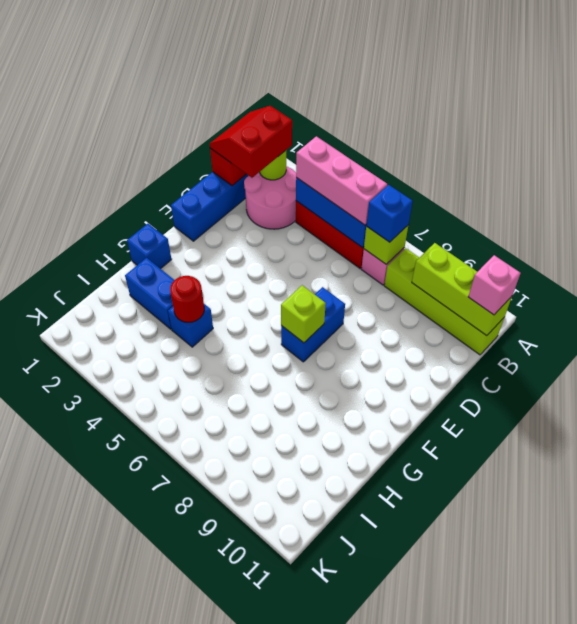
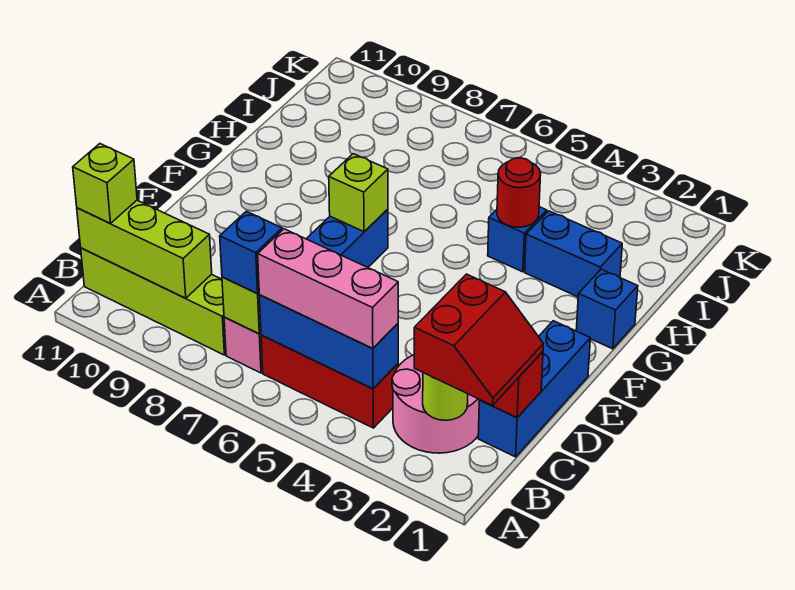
pink 1x1 brick [468,255,520,315] -> lime 1x1 brick [73,144,137,223]

